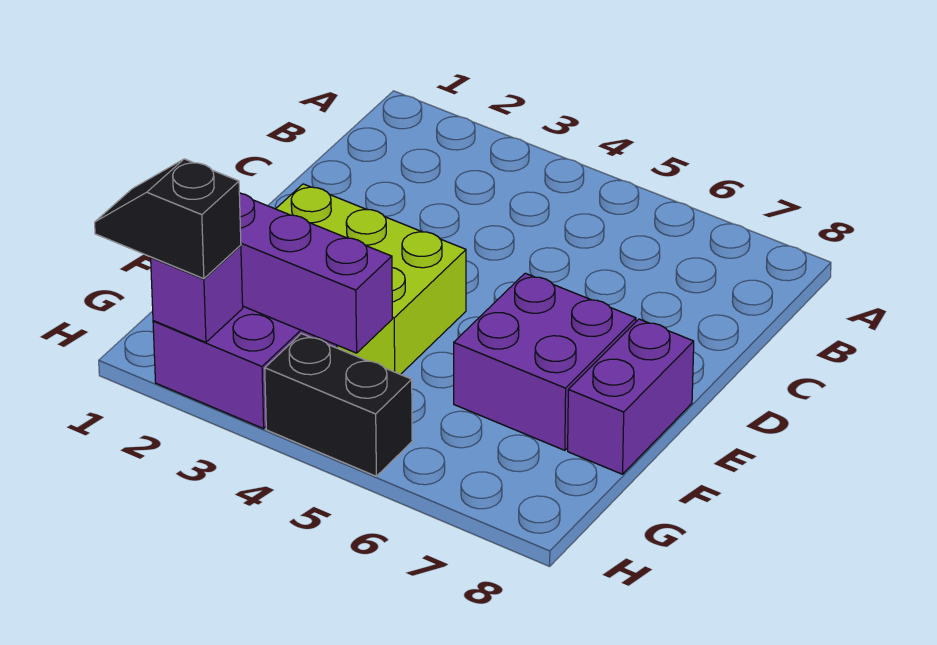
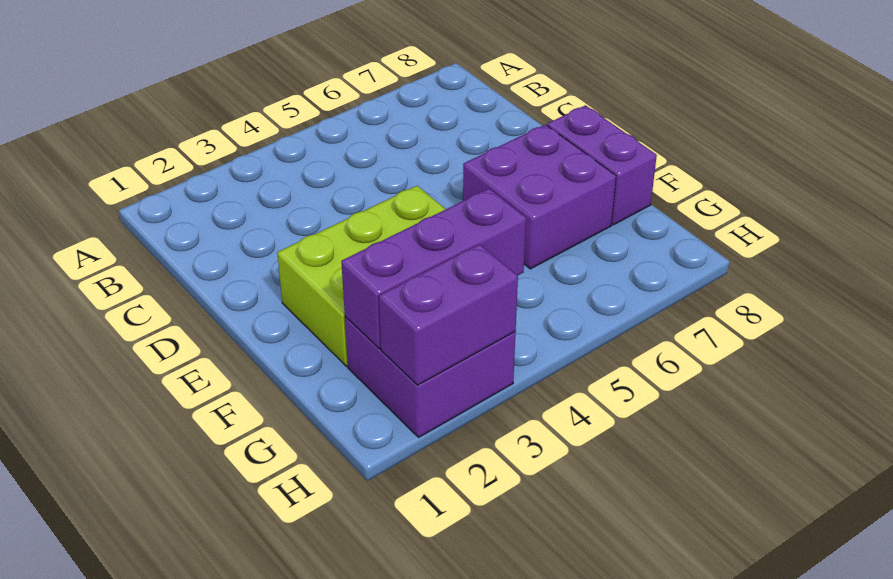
black 1x2 slope [95,159,241,279] -> none
purple 1x1 brick [151,245,243,342] -> purple 1x2 brick [379,244,518,385]
black 1x2 brick [265,334,412,476] -> none

